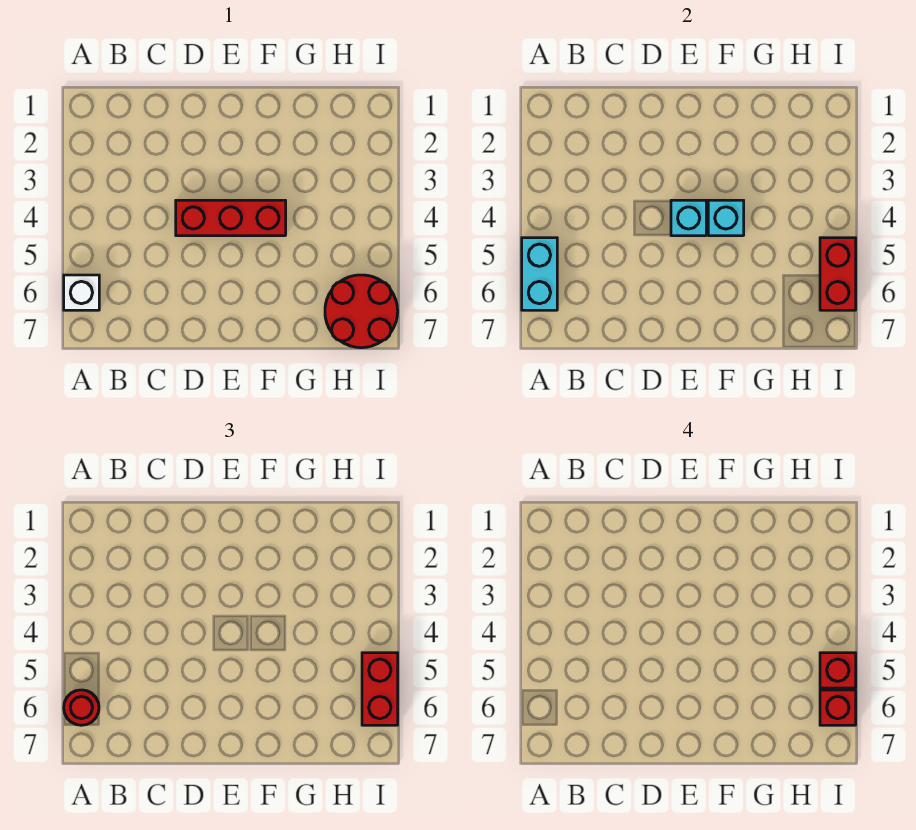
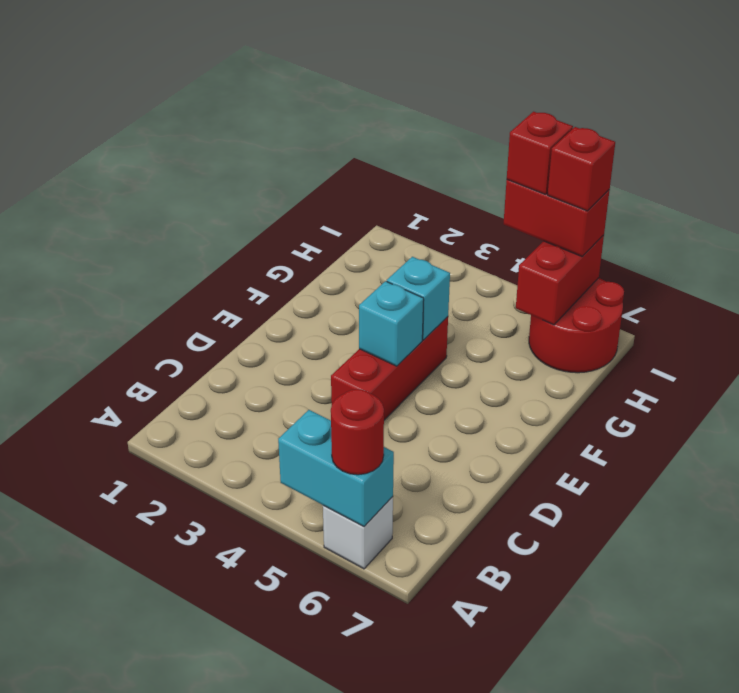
red 1x2 brick [820,238,856,310] -> red 1x2 brick turned to [516,235,604,325]

